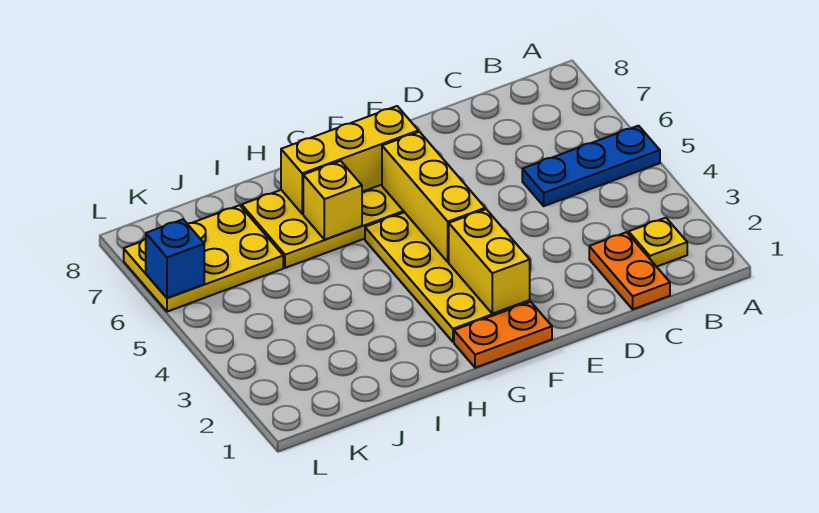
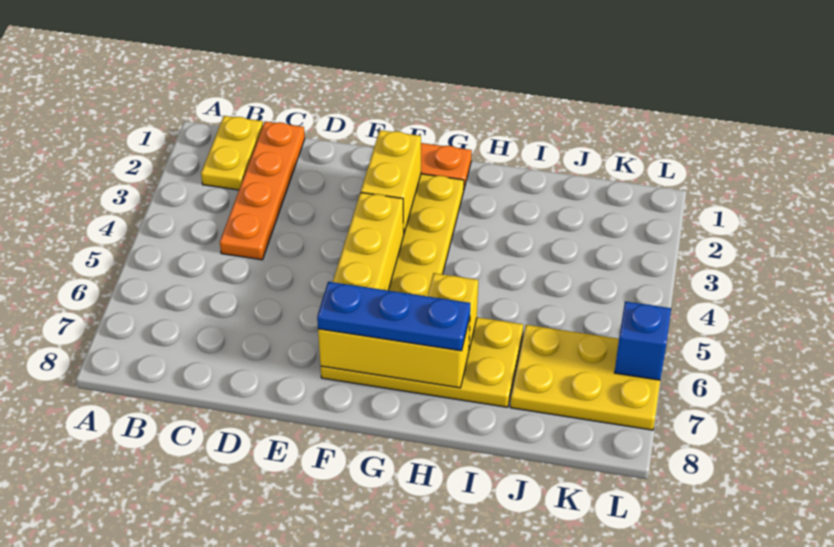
blue 1x3 plate [522,126,660,206] -> blue 1x3 plate moved to [317,282,470,351]
yellow 1x1 plate [629,218,687,267] -> yellow 1x2 plate [201,116,263,190]
orange 1x2 plate [589,232,670,309] -> orange 1x4 plate [220,121,305,260]

